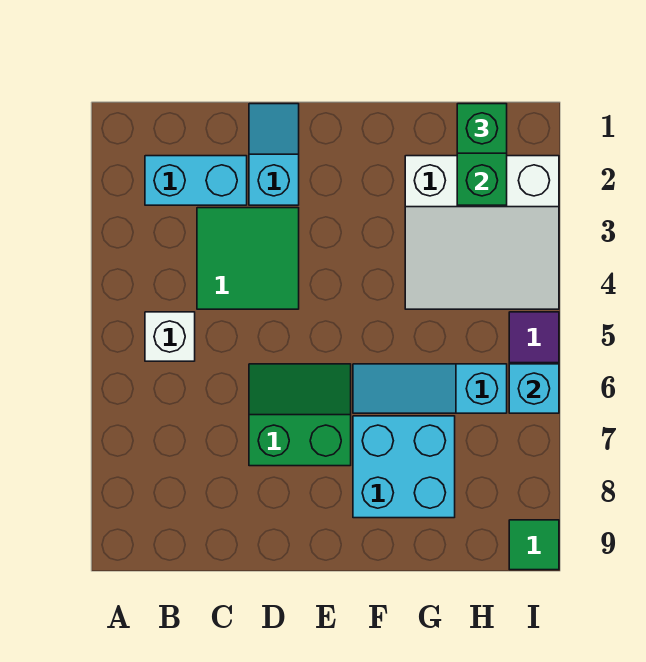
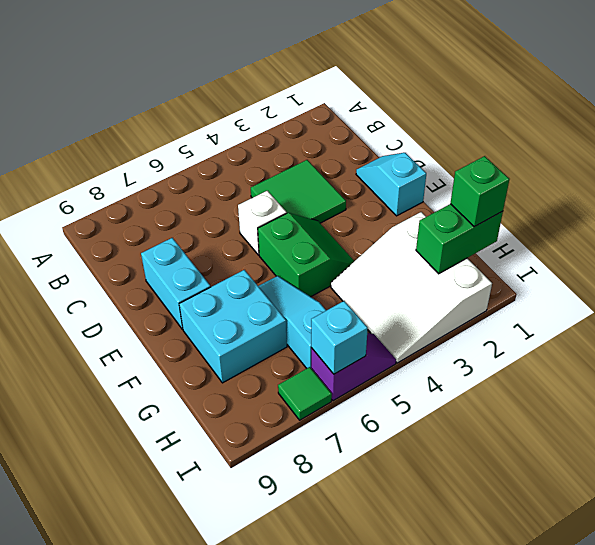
cyan 1x2 brick [145,156,247,205] -> cyan 1x2 brick moved to [141,238,211,329]
white 1x1 brick [145,312,195,361] -> white 1x1 brick moved to [238,191,287,255]
cyan 1x2 slope [249,104,299,205] -> cyan 1x2 slope turned to [356,153,426,216]
green 2x2 slope [249,364,351,466] -> green 2x2 slope moved to [258,213,354,297]
green 1x1 tile [509,520,559,570] -> green 1x1 tile moved to [278,367,332,420]

